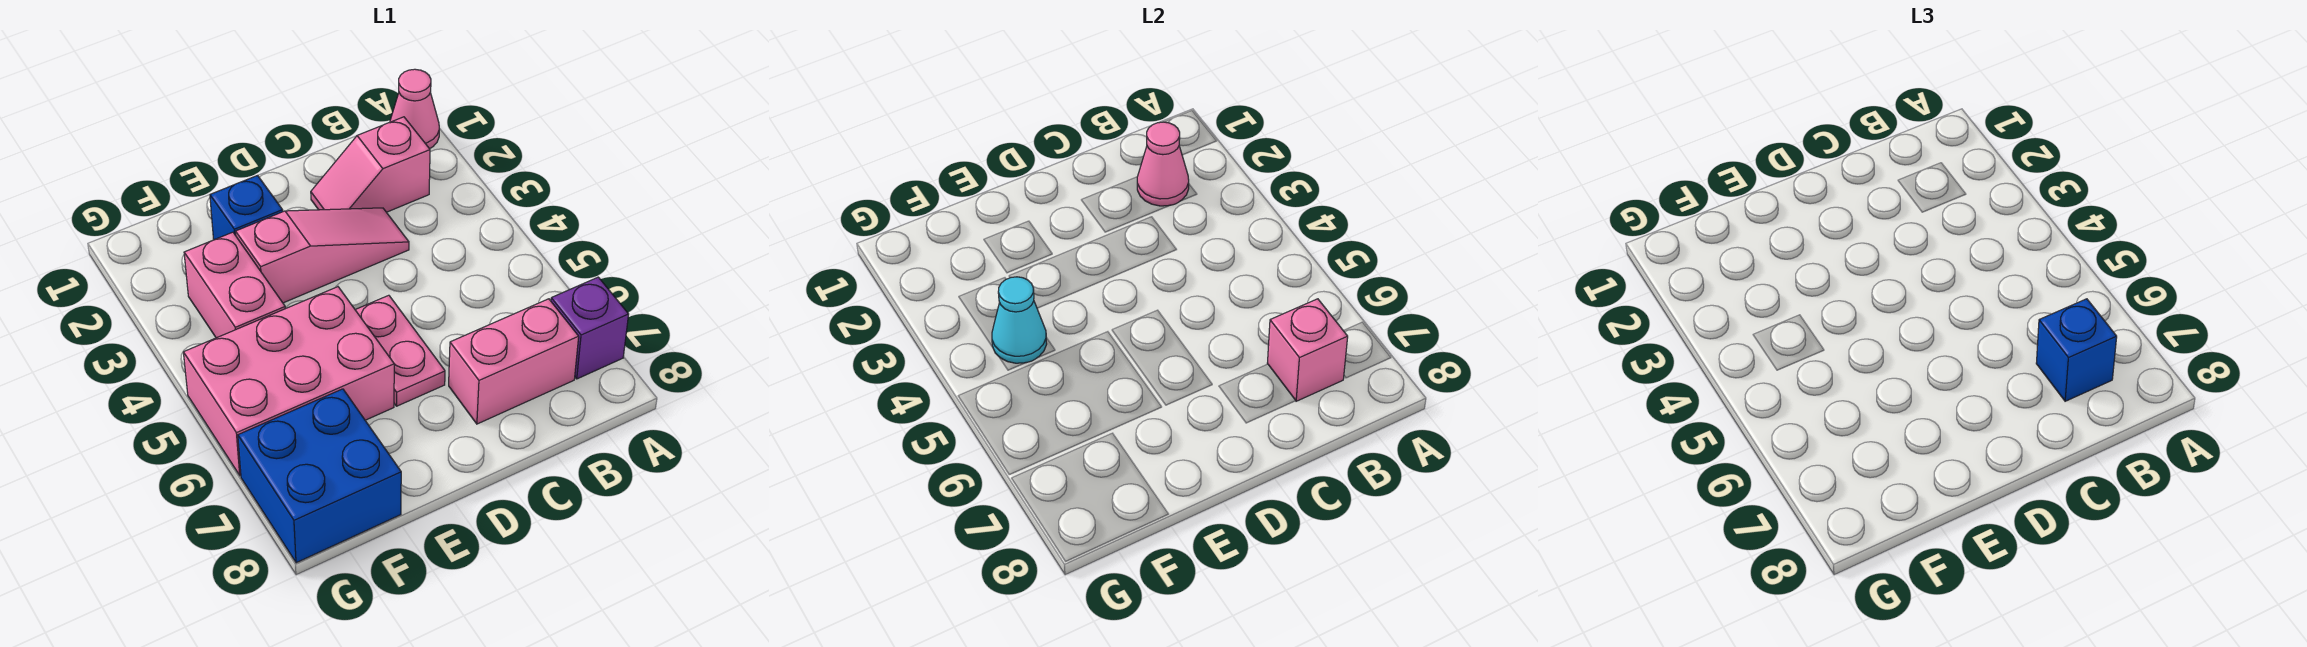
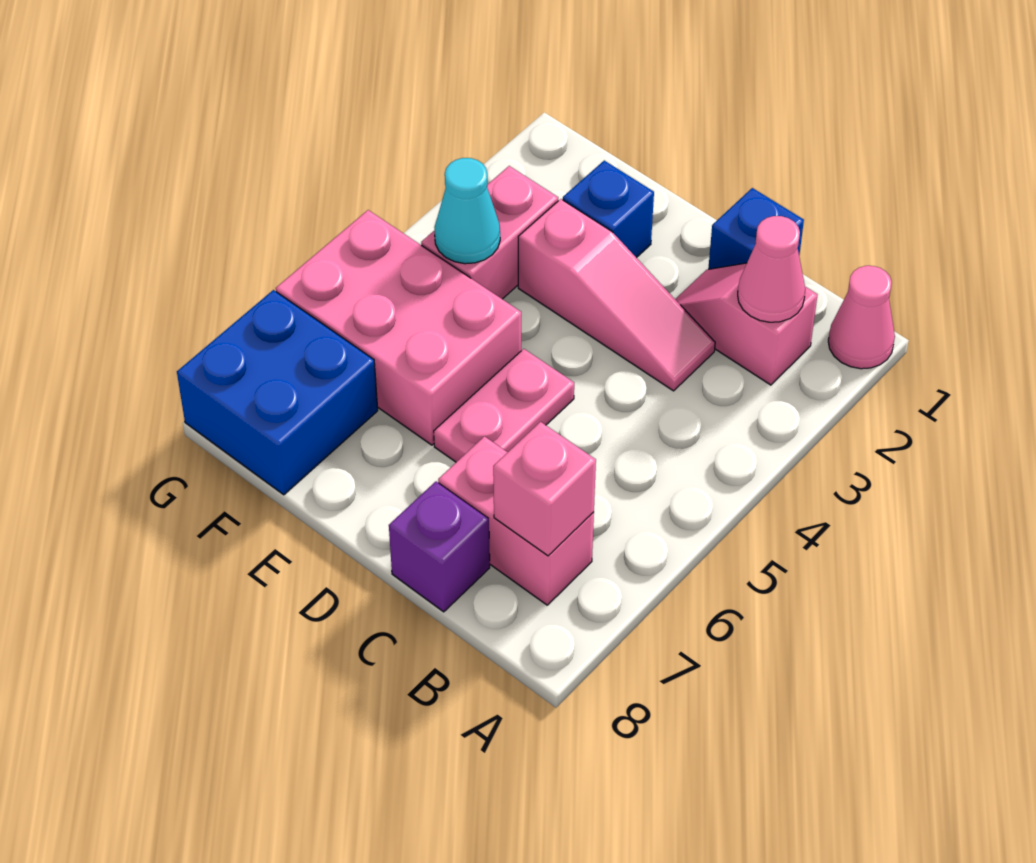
purple 1x1 brick [551,277,629,379] -> purple 1x1 brick moved to [389,481,490,612]
blue 1x1 brick [2036,299,2117,401] -> blue 1x1 brick moved to [708,188,804,269]

